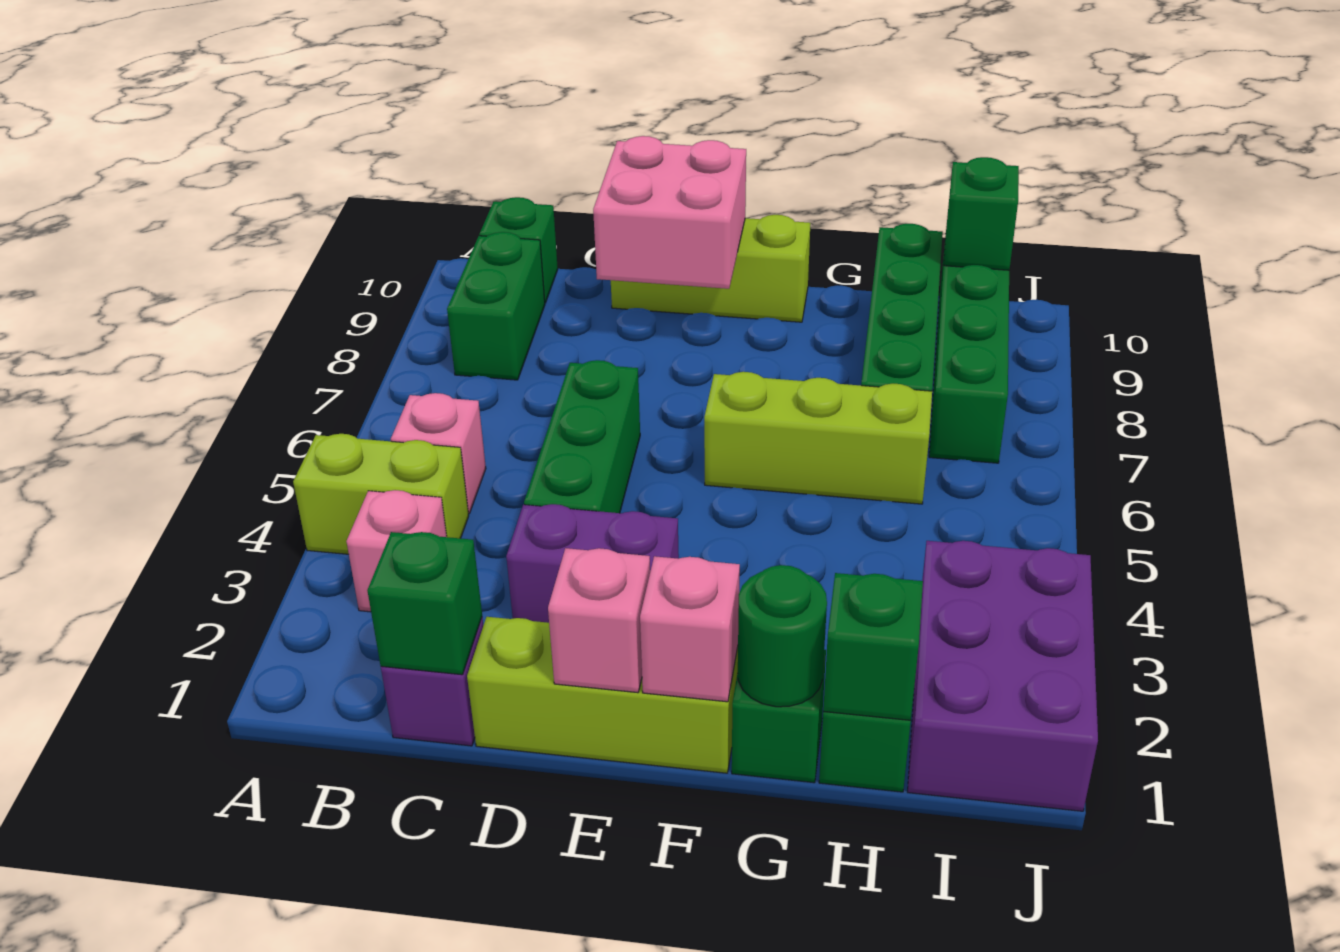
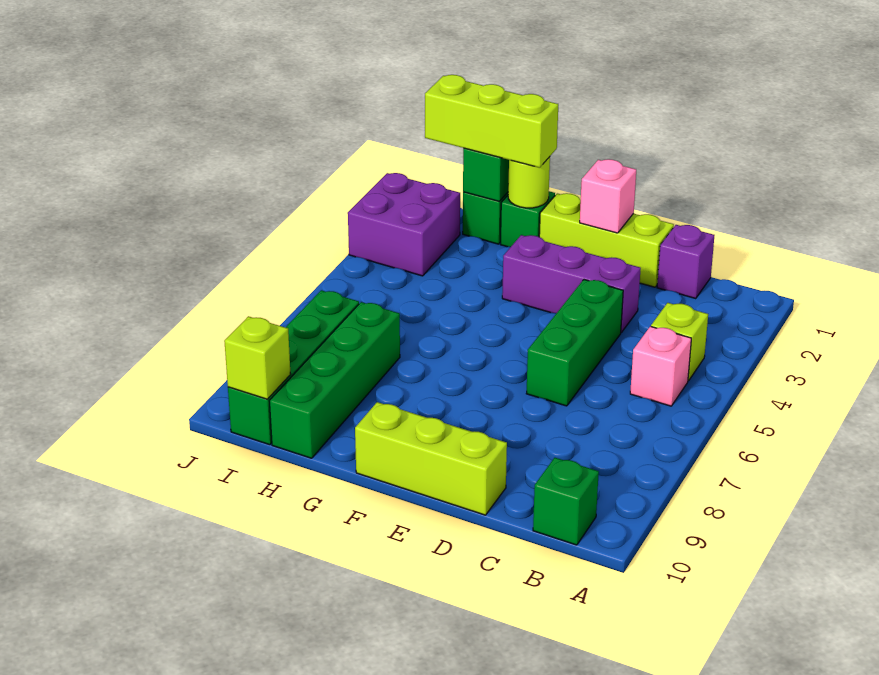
lime 1x2 brick [293,434,469,554] -> lime 1x1 brick [651,303,708,381]
pink 1x1 brick [346,490,447,612] -> none
green 1x2 brick [447,232,545,380] -> none
green 1x1 brick [367,532,482,675] -> none
purple 1x2 brick [506,504,679,623] -> purple 1x3 brick [502,235,641,332]
pink 2x2 brick [593,136,746,289] -> none
pink 1x1 brick [640,556,740,702] -> none
lime 1x3 brick [704,372,932,504] -> lime 1x3 brick moved to [425,75,558,168]
green 1x1 round brick [738,565,827,707] -> lime 1x1 round brick [508,157,550,208]
purple 2x3 brick [908,541,1098,811] -> purple 2x2 brick [348,173,460,276]
green 1x1 brick [944,157,1019,270] -> lime 1x1 brick [224,316,291,399]

